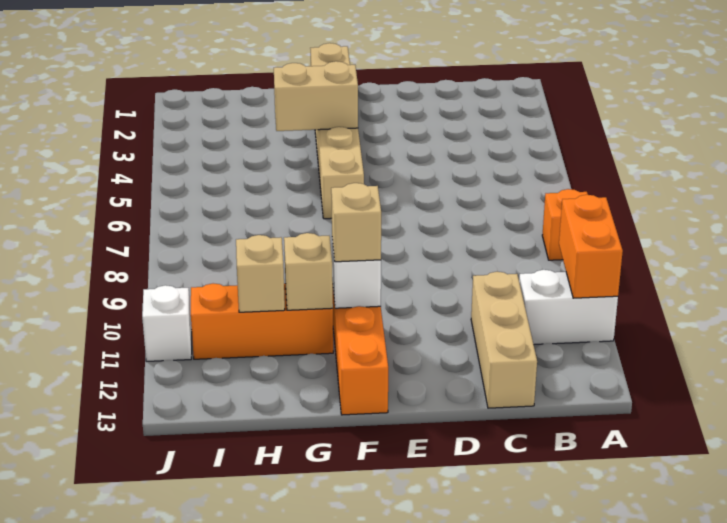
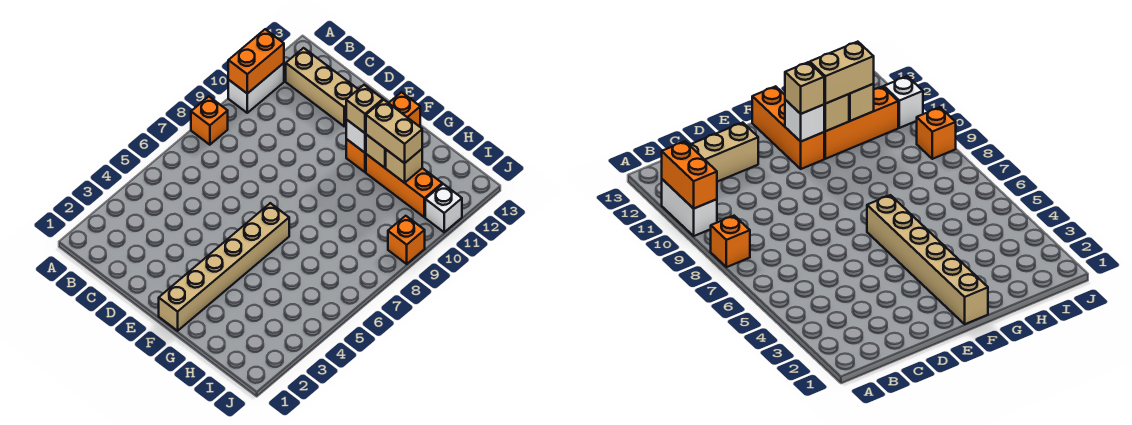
white 1x2 brick [519,270,618,344] -> white 1x2 brick turned to [228,63,284,113]
tan 1x3 brick [471,272,537,408] -> tan 1x3 brick turned to [286,48,358,126]
tan 1x2 brick [274,61,358,131] -> tan 1x2 brick moved to [366,100,422,163]
none -> orange 1x1 brick [388,216,425,264]

